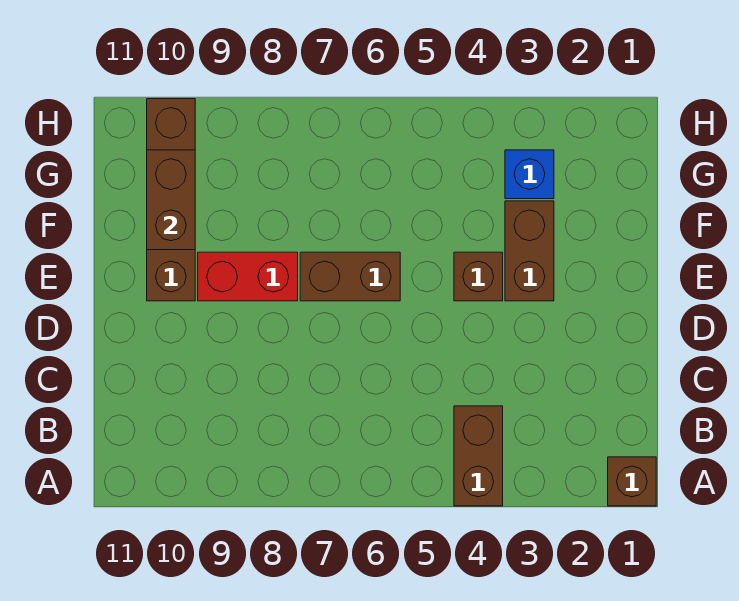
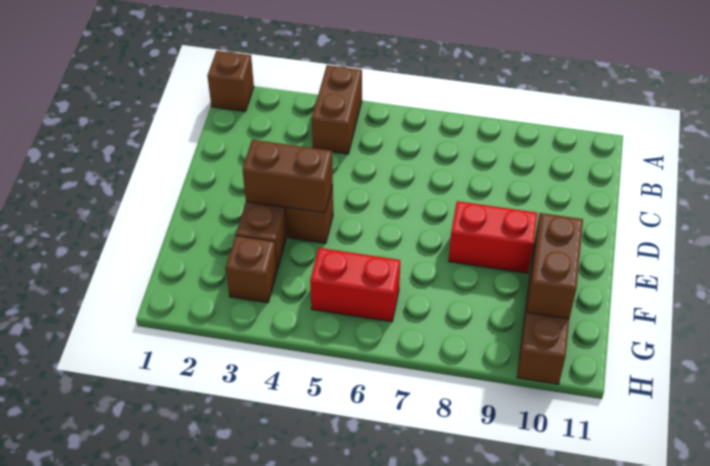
brown 1x2 brick [300,252,400,301] -> brown 1x2 brick moved to [242,140,333,213]
blue 1x1 brick [505,150,554,199] -> brown 1x1 brick [226,236,277,303]
none -> red 1x2 brick [310,248,400,322]

